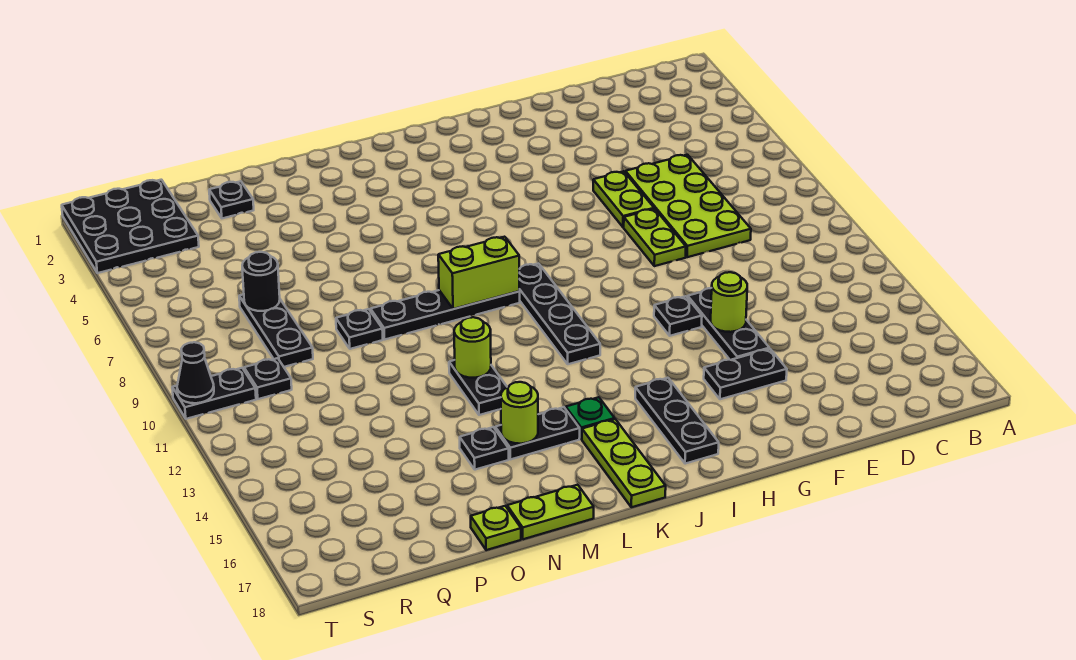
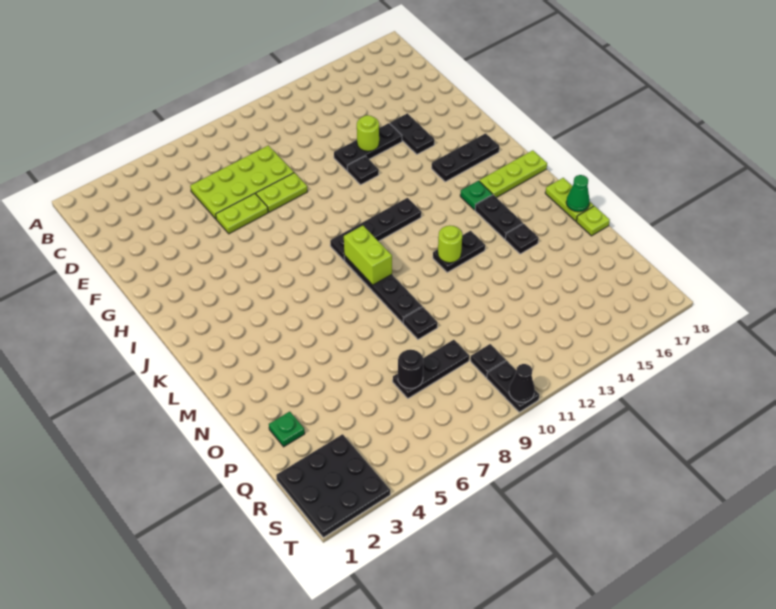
lime 1x1 round brick [501,382,538,444] -> none
none -> green 1x1 cone [566,175,590,212]
black 1x1 plate [209,181,254,218] -> green 1x1 plate [269,412,305,447]

